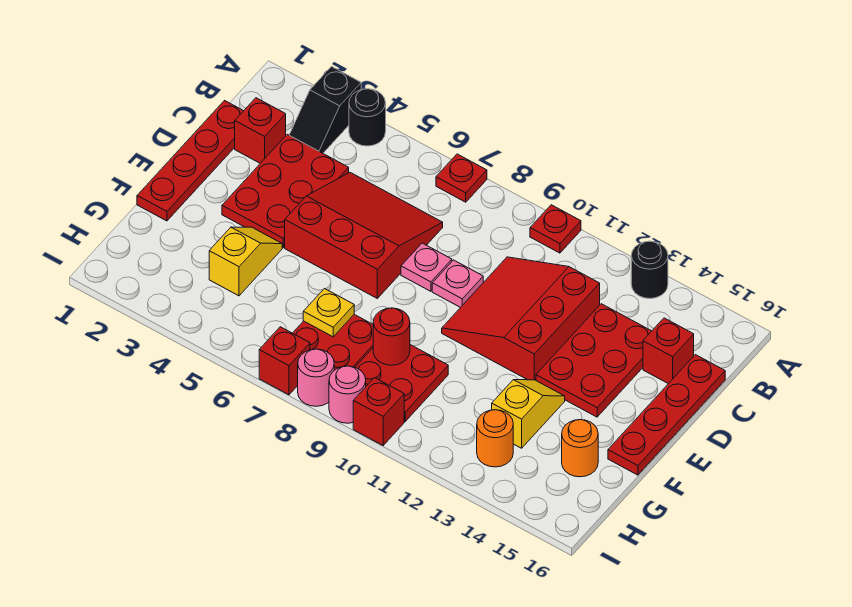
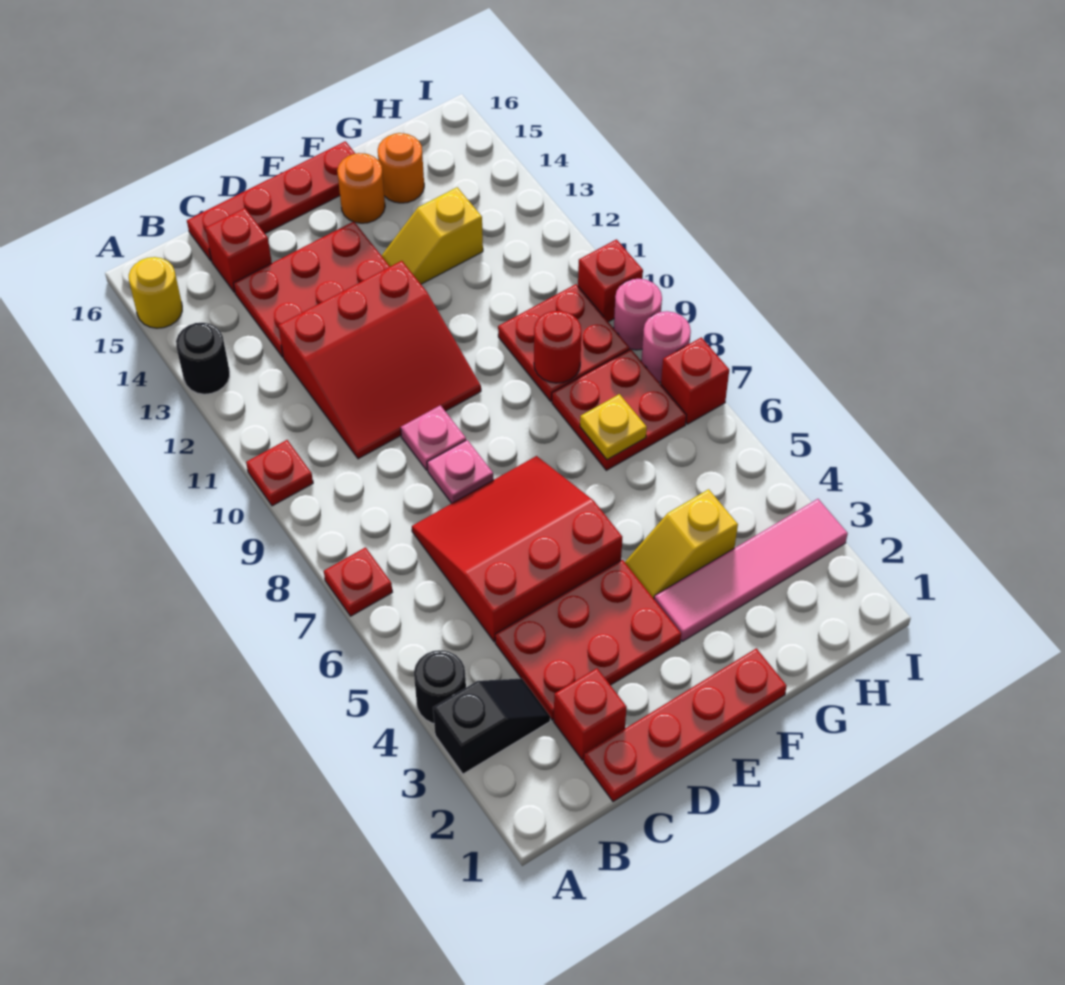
none -> yellow 1x1 round brick [129,257,182,328]
red 3x3 slope [285,173,443,298] -> red 3x3 slope turned to [412,456,622,642]
none -> pink 1x4 tile [654,499,848,641]
orange 1x1 round brick [477,410,513,467] -> orange 1x1 round brick moved to [337,153,385,223]

